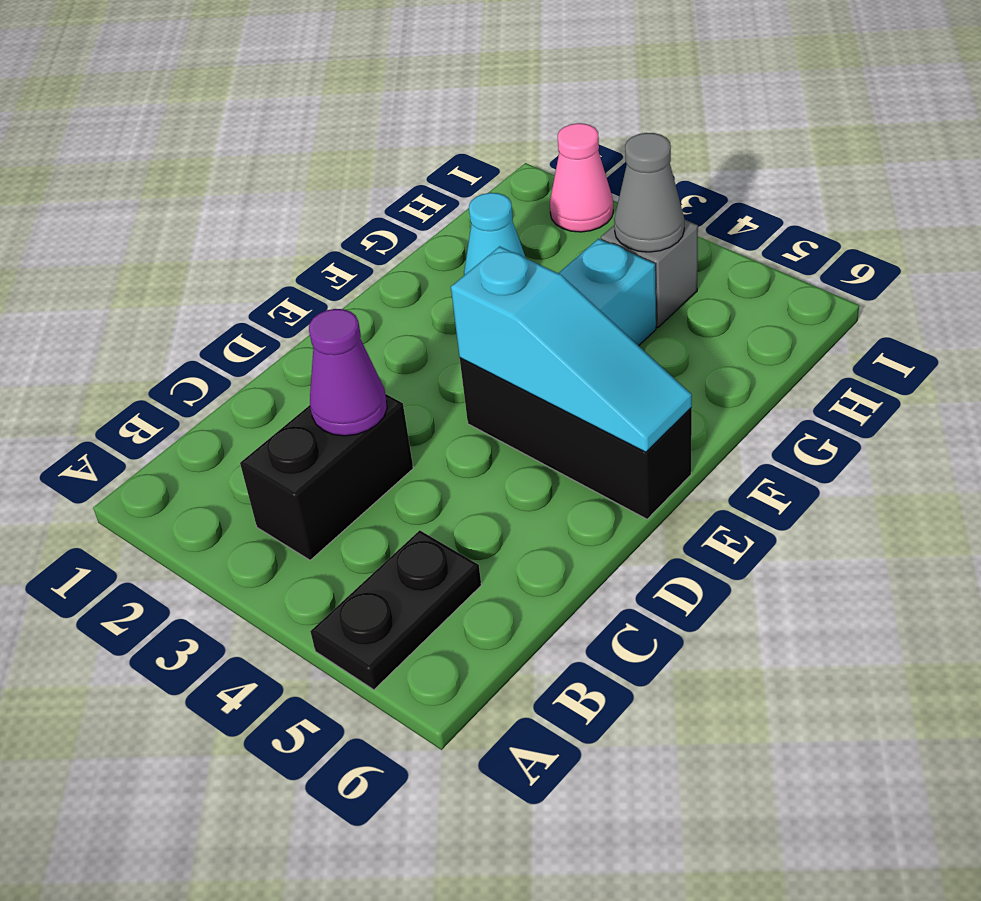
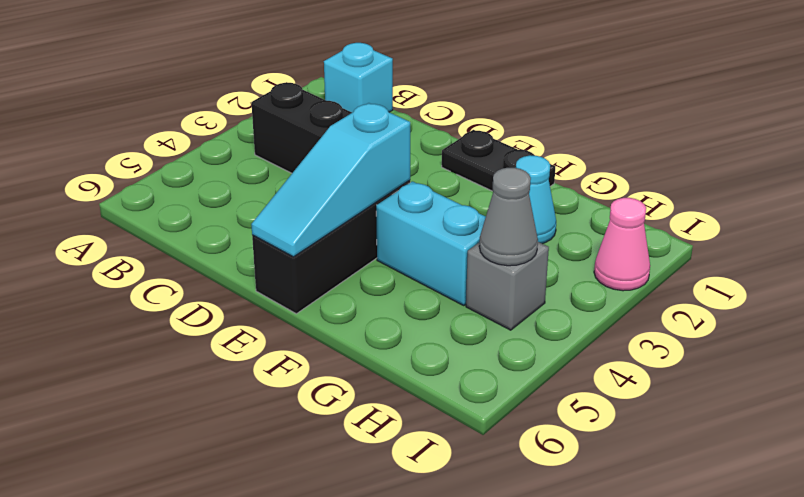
black 1x2 plate [310,530,481,690] -> black 1x2 plate moved to [442,130,555,191]
none -> cyan 1x1 brick [324,43,393,113]
purple 1x1 cone [309,309,387,436] -> none

